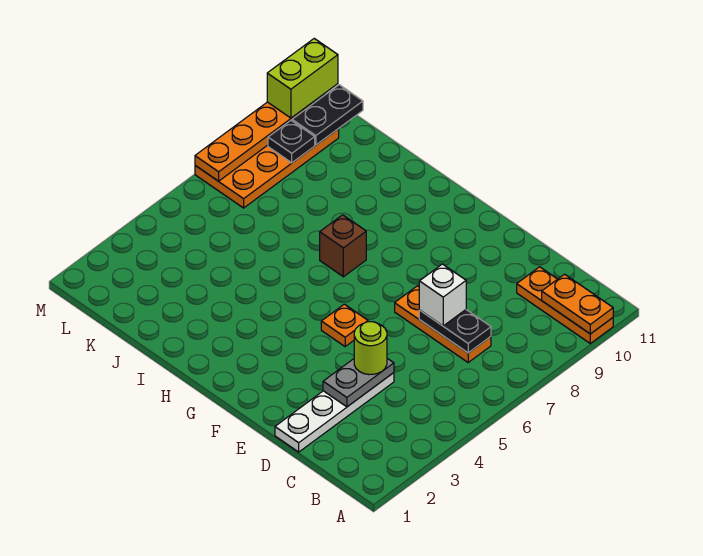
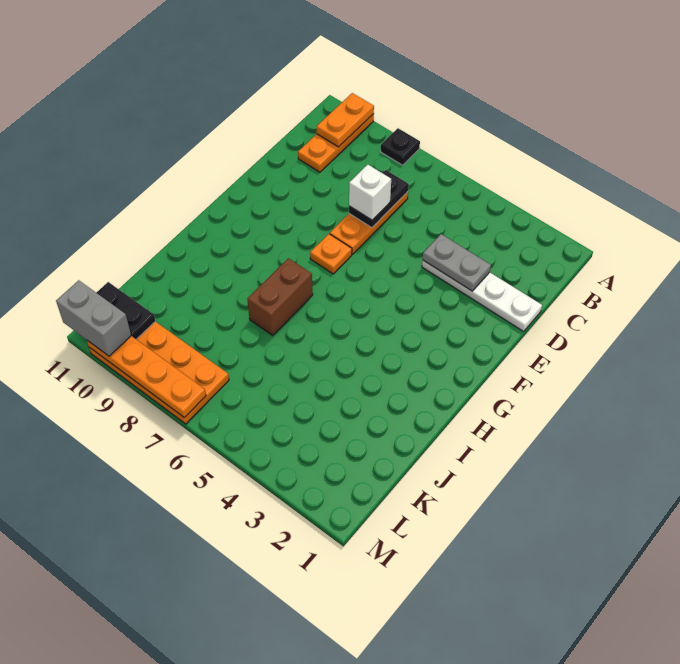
lime 1x1 round brick [354,322,387,375] -> none
orange 1x1 plate [321,304,368,346] -> orange 1x1 plate moved to [310,234,352,274]
brown 1x1 brick [320,215,366,277] -> brown 1x2 brick [247,258,313,335]
black 1x1 plate [268,121,315,163] -> black 1x1 plate moved to [381,128,420,165]
lime 1x2 brick [267,39,338,118] -> grey 1x2 brick [56,280,131,356]

